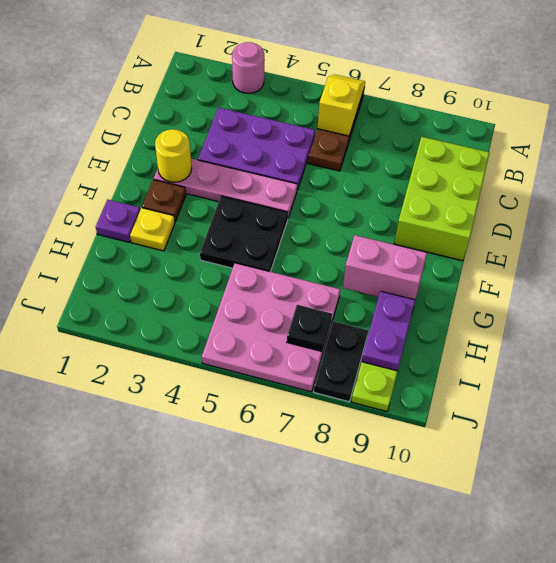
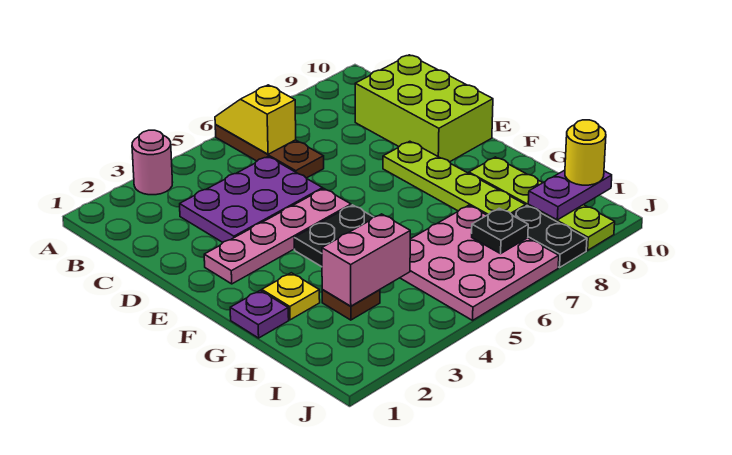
yellow 1x1 round brick [155,129,192,182] -> yellow 1x1 round brick moved to [565,120,606,185]
none -> lime 1x4 plate [383,141,526,215]
brown 1x1 plate [142,180,186,221] -> brown 1x1 plate moved to [322,290,380,320]
pink 1x2 brick [343,235,427,300] -> pink 1x2 brick moved to [322,214,410,306]
purple 1x2 plate [362,291,415,371] -> purple 1x2 plate turned to [528,170,612,220]

